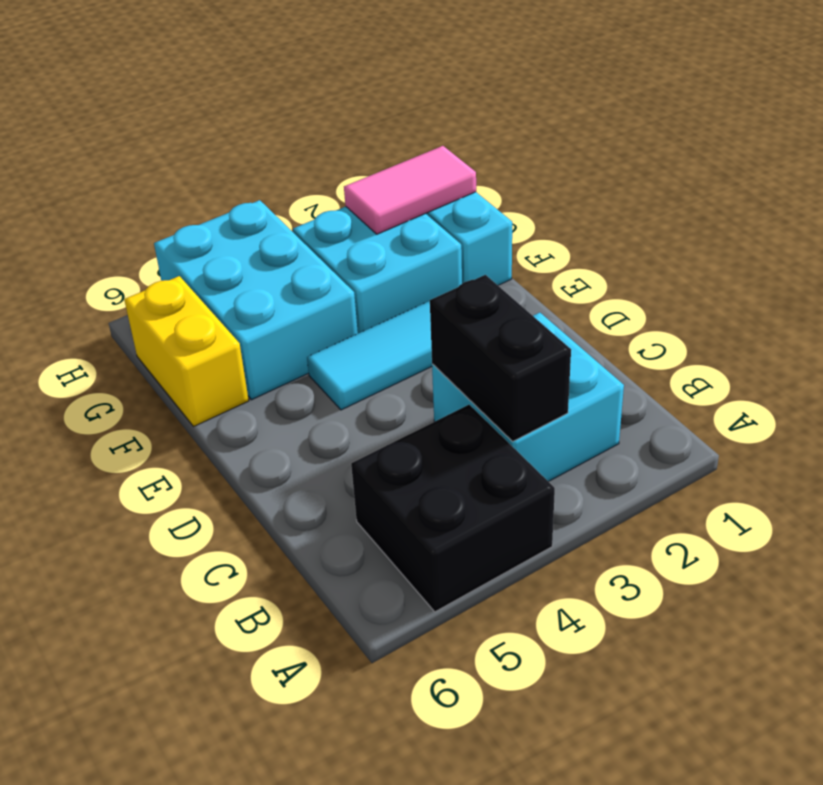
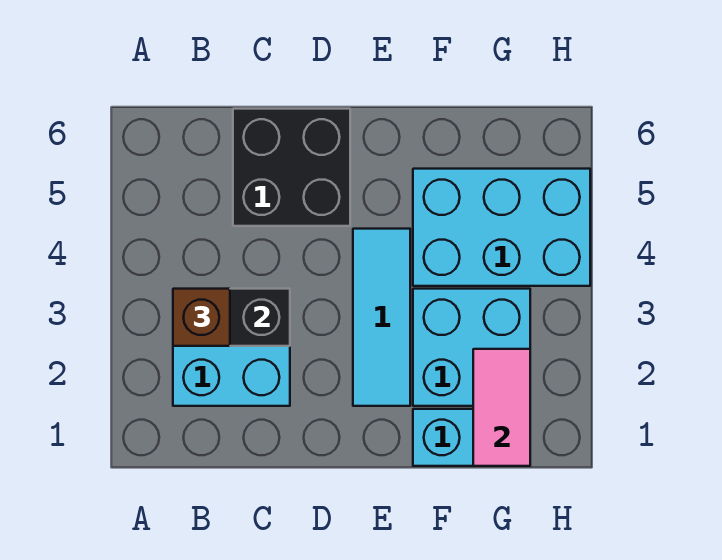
black 2x2 brick [351,405,555,612] -> black 2x2 brick moved to [233,109,350,226]
none -> brown 1x1 brick [173,289,230,346]
yellow 1x2 brick [124,276,249,426] -> none

